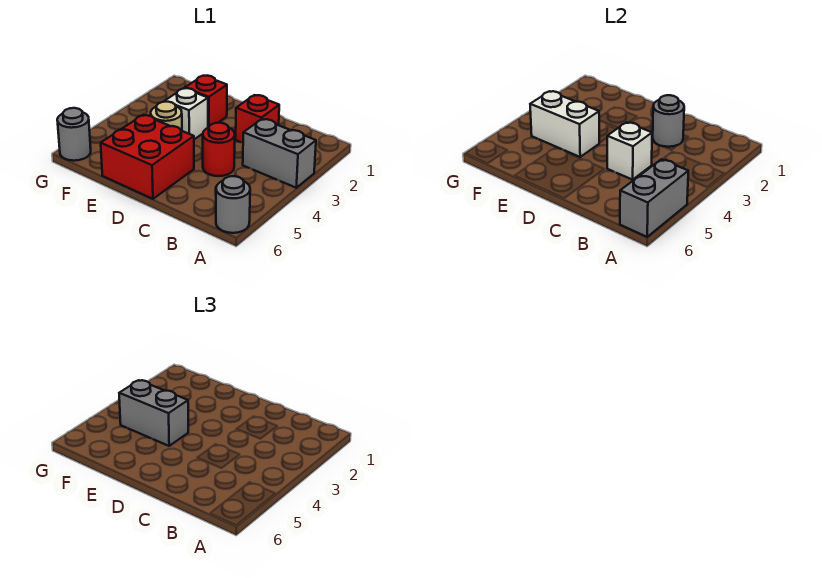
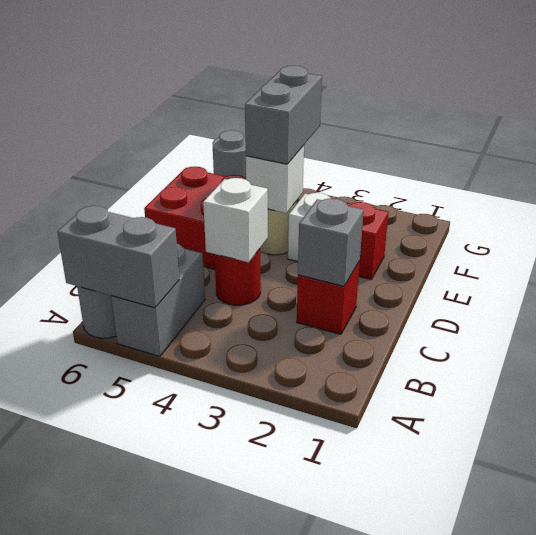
grey 1x2 brick [243,119,316,188] -> grey 1x2 brick moved to [111,244,205,356]
grey 1x1 round brick [653,95,684,147] -> grey 1x1 brick [298,199,364,286]
white 1x2 brick [530,91,600,157] -> white 1x1 brick [246,145,304,213]

